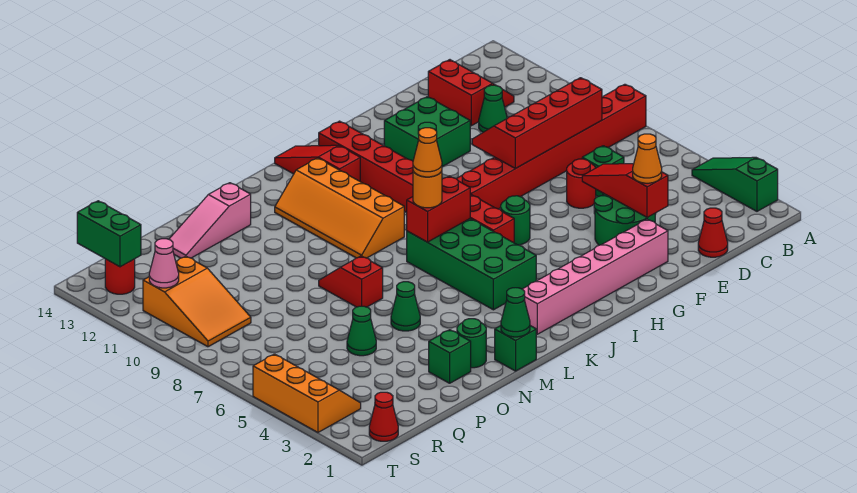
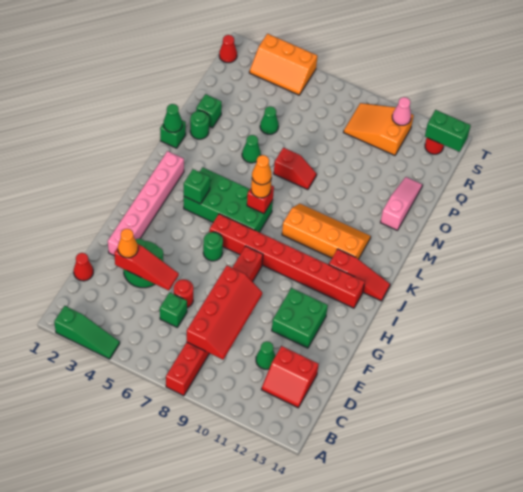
none -> green 1x1 brick [184,169,210,204]
red 1x2 brick [407,176,470,242] -> red 1x1 brick [247,185,274,214]

